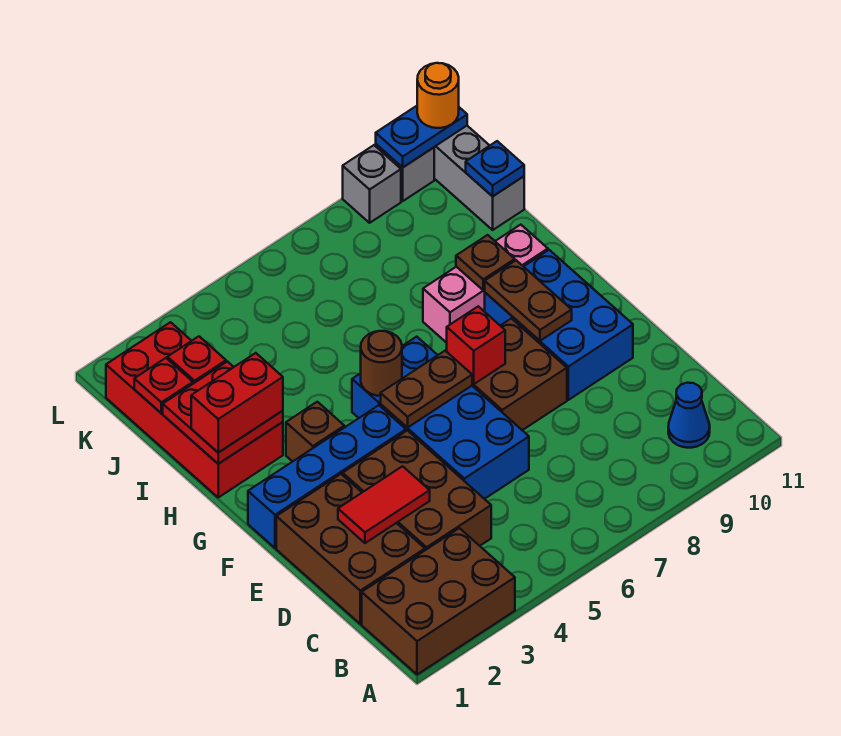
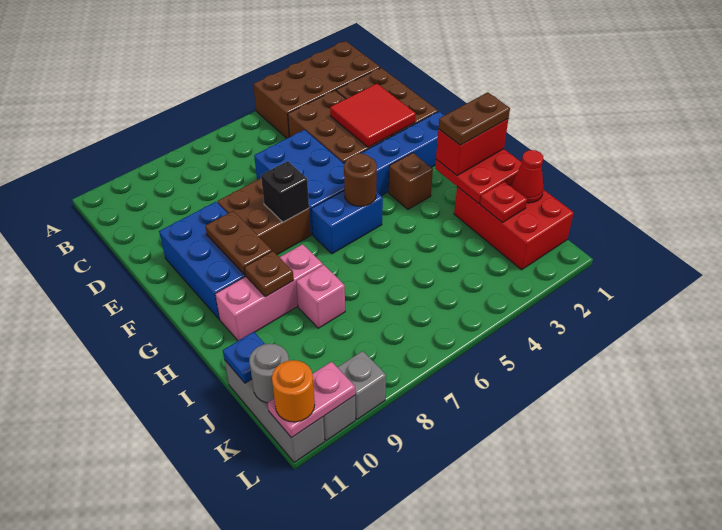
brown 2x3 brick [362,528,515,675] -> brown 2x4 brick [253,41,380,138]
blue 1x1 cone [668,383,710,448] -> none
red 1x2 tile [338,466,430,543] -> red 2x2 tile [330,84,416,147]
brown 1x2 plate [381,351,472,428] -> brown 1x2 plate moved to [438,92,510,145]
red 1x1 brick [447,306,505,384] -> black 1x1 brick [261,161,309,222]
red 2x4 brick [106,322,283,497] -> red 2x3 brick [454,184,574,270]
none -> pink 1x1 brick [296,265,345,328]
red 1x1 plate [134,358,193,413] -> red 1x1 cone [511,150,543,203]
none -> grey 1x1 round brick [249,344,289,403]
blue 1x2 plate [376,106,467,167] -> pink 1x2 plate [268,362,355,438]

